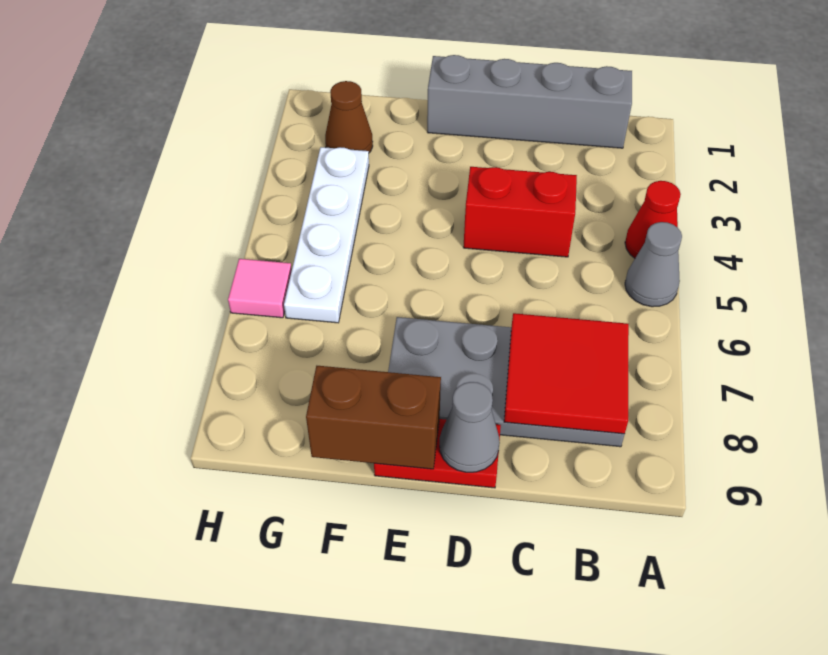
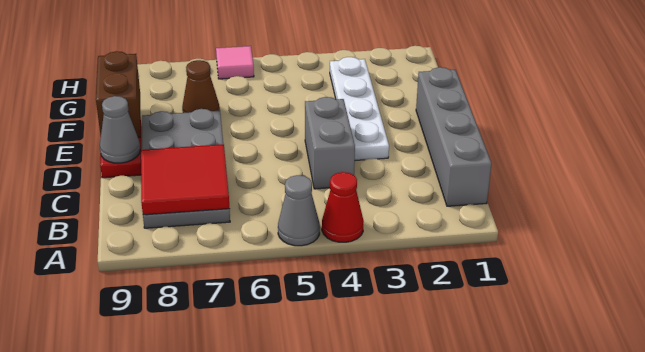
red 1x2 brick [463,167,577,257] -> grey 1x2 brick [305,97,355,189]
brown 1x1 cone [325,81,373,153] -> brown 1x1 cone moved to [182,60,220,113]
white 1x4 plate [284,147,369,323] -> white 1x4 plate turned to [330,57,389,160]

